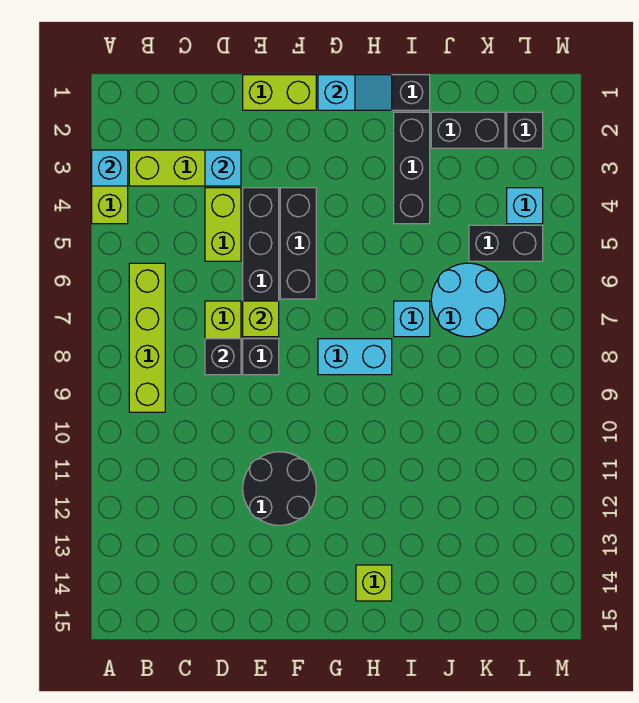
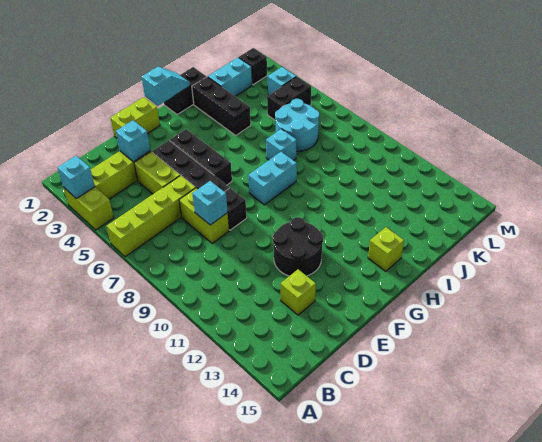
lime 1x4 brick [129,263,165,412] -> lime 1x4 brick turned to [107,175,196,257]
black 1x1 brick [205,339,241,375] -> cyan 1x1 brick [192,181,228,225]
lime 1x1 brick [243,301,279,337] -> lime 1x1 brick moved to [281,269,316,315]
black 1x2 brick [431,112,505,148] -> cyan 1x2 brick [208,58,252,96]

